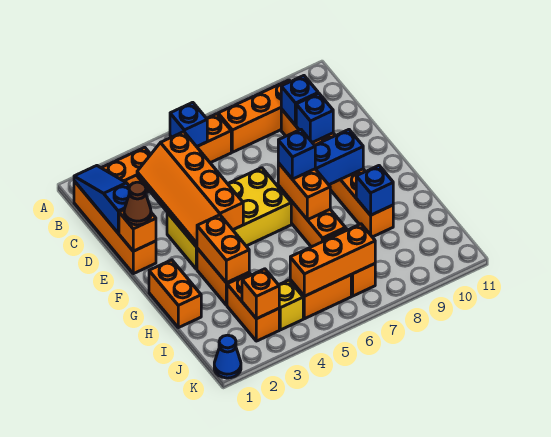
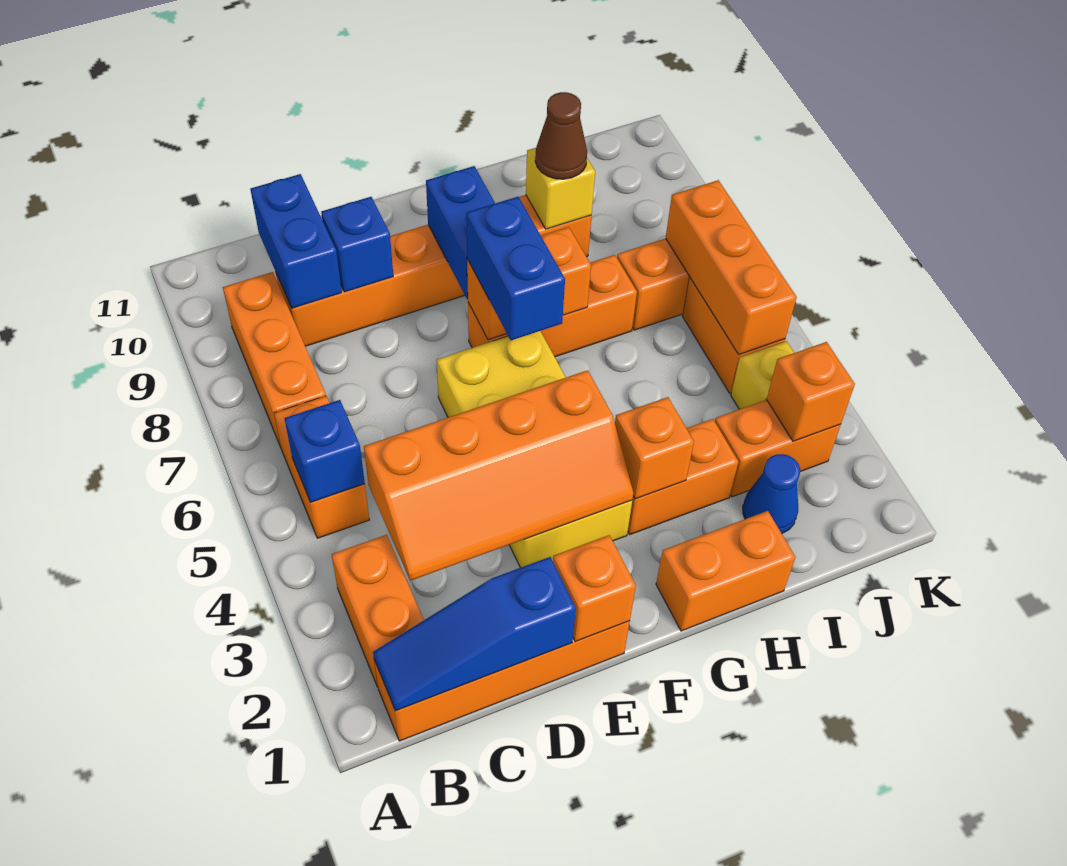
blue 1x1 brick [281,76,318,125] -> blue 1x2 brick [250,174,342,308]
brown 1x1 cone [124,182,151,225] -> brown 1x1 cone moved to [535,92,587,179]
blue 1x1 brick [278,129,315,179] -> blue 1x2 brick [466,197,565,340]
orange 1x2 brick [197,215,249,283] -> orange 1x1 brick [615,397,694,499]
blue 1x1 brick [356,166,393,215] -> yellow 1x1 brick [526,148,595,229]
blue 1x1 cone [214,335,241,378] -> blue 1x1 cone moved to [743,454,800,533]

